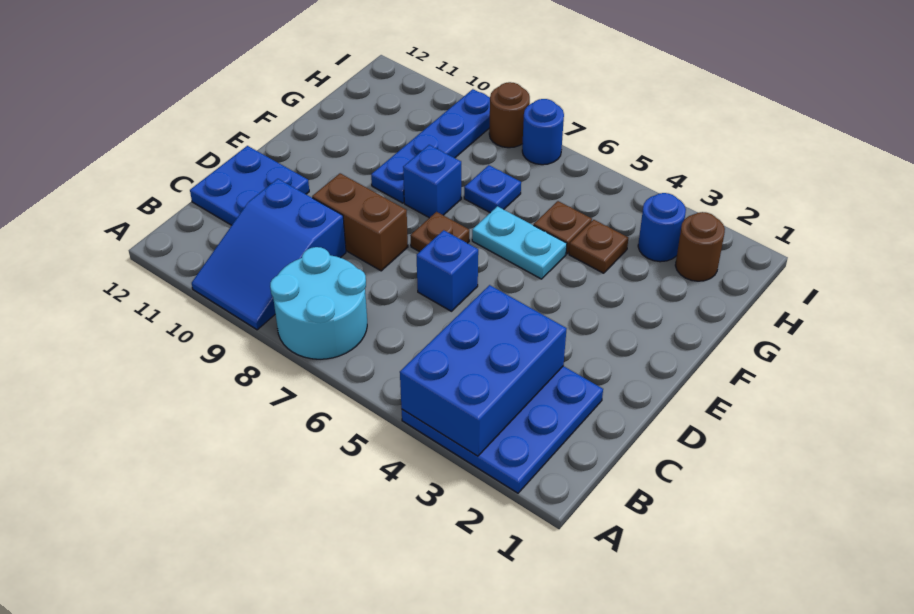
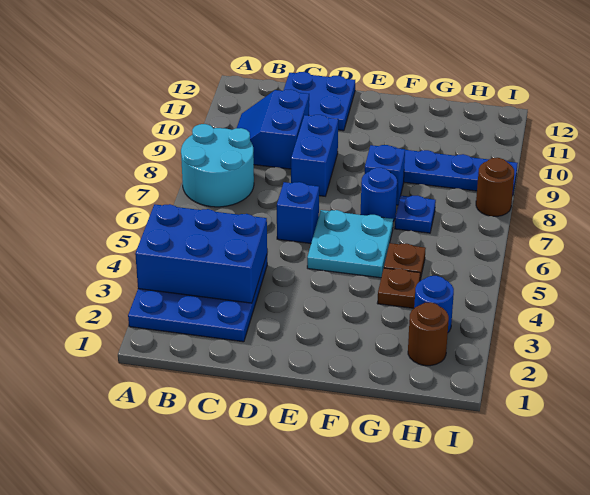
blue 2x3 slope [192,179,346,330] -> blue 2x2 slope [237,89,309,169]
brown 1x2 brick [312,173,408,271] -> blue 1x2 brick [291,115,338,196]
brown 1x1 plate [410,212,469,252] -> none
cyan 1x2 plate [472,206,567,279] -> cyan 2x2 plate [307,210,393,278]
blue 1x1 round brick [522,99,564,165] -> blue 1x1 round brick moved to [361,168,397,221]

